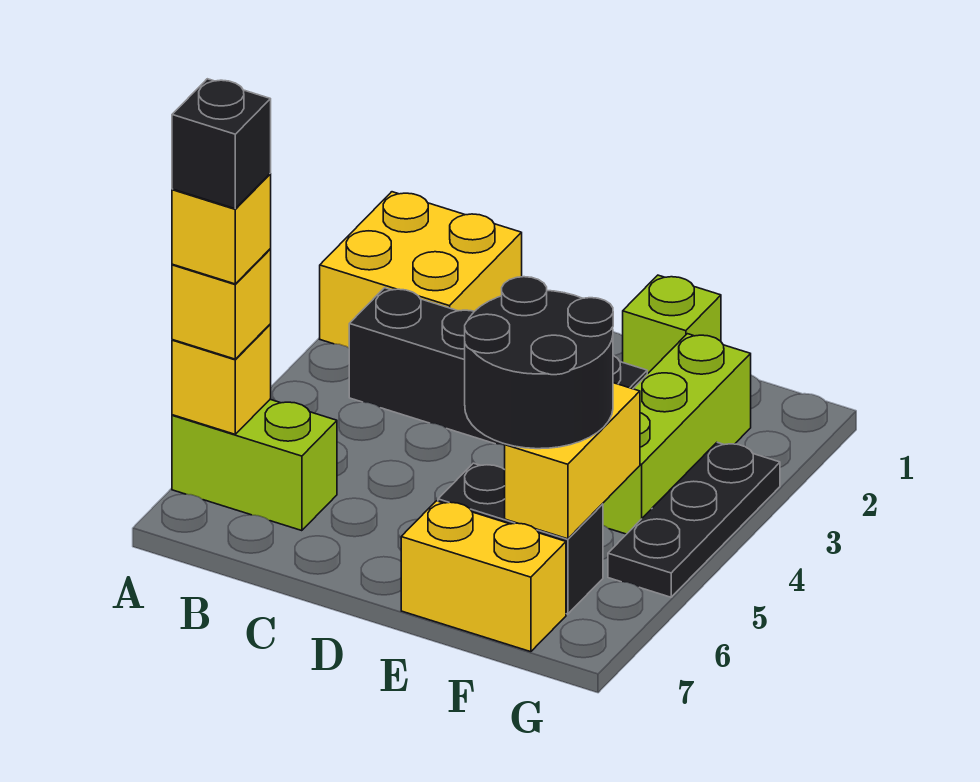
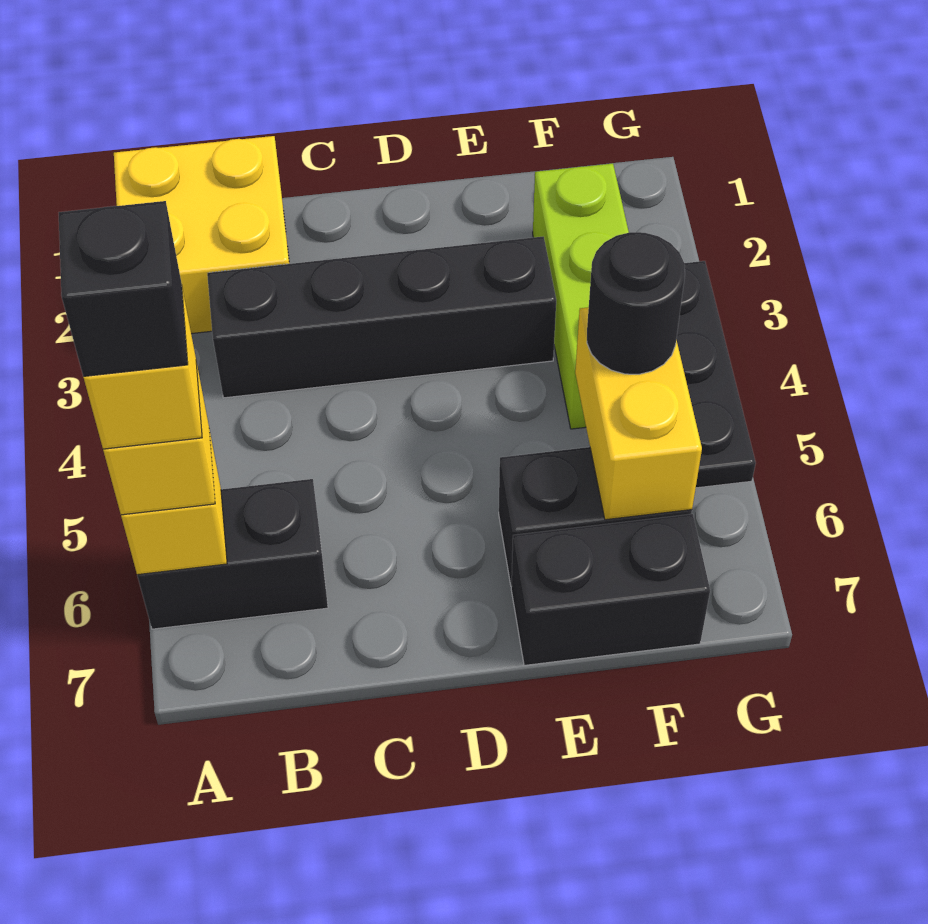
lime 1x2 brick [172,400,337,531] -> black 1x2 brick [137,479,328,629]
lime 1x1 brick [623,275,721,374] -> none
black 2x2 round brick [465,277,613,449] -> black 1x1 round brick [587,232,685,374]
yellow 1x2 brick [401,501,566,652] -> black 1x2 brick [511,514,710,665]

